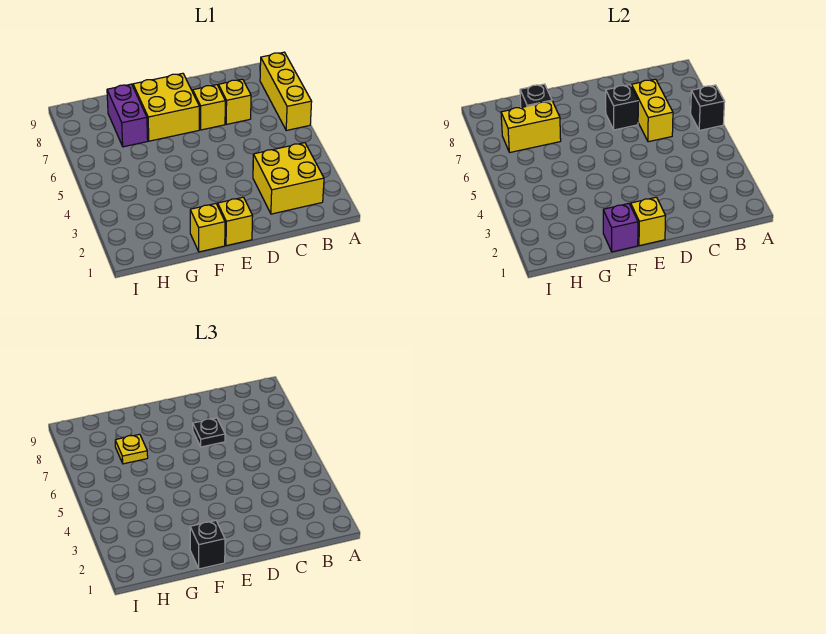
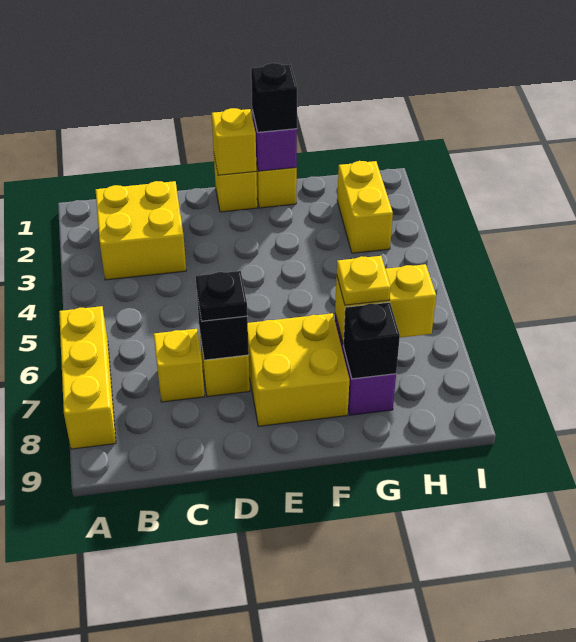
black 1x1 brick [691,85,725,130] -> none
yellow 1x2 brick [631,79,673,142] -> yellow 1x2 brick moved to [337,161,393,253]

